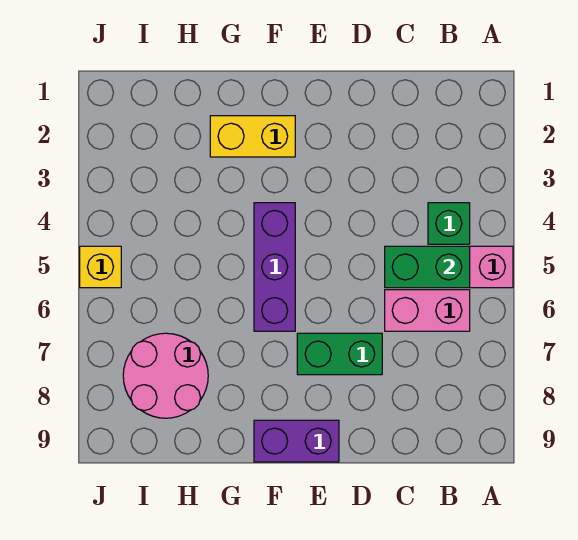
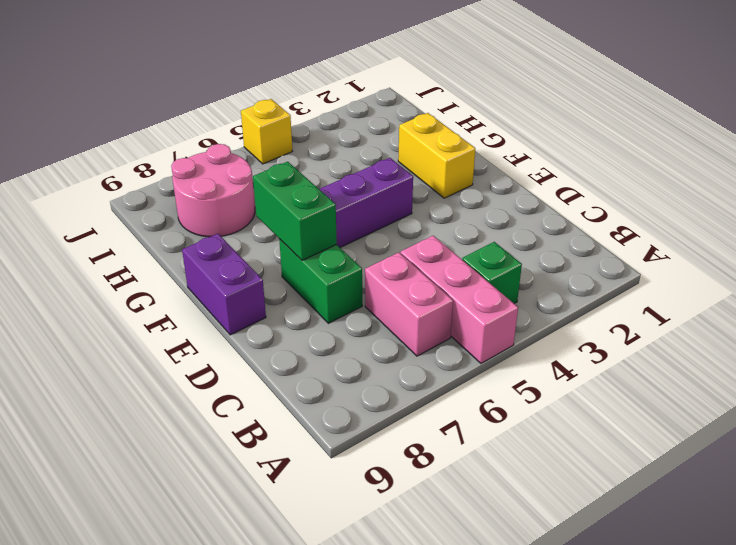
green 1x2 brick [385,246,470,288] -> green 1x2 brick moved to [253,162,337,260]

